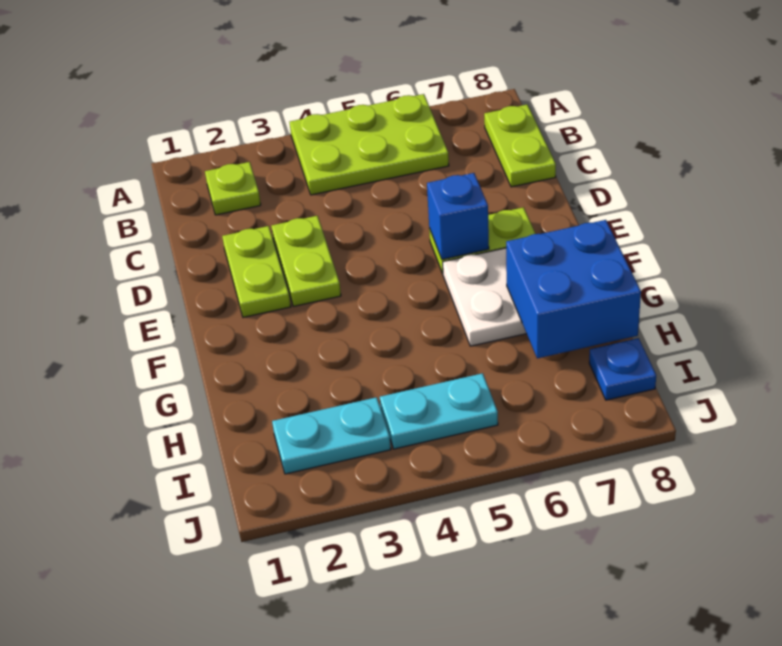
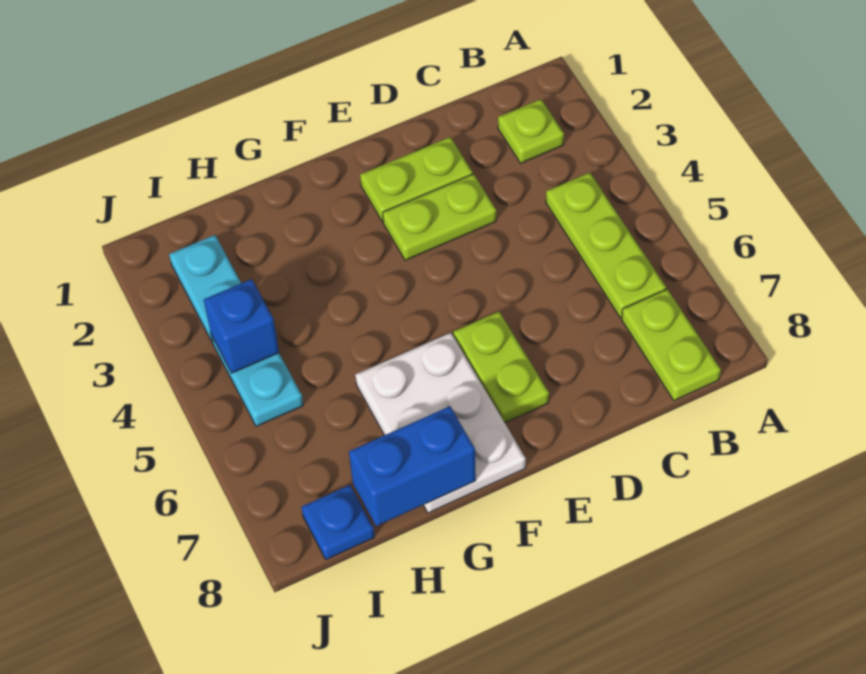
lime 2x3 plate [290,94,449,195] -> lime 1x3 plate [546,173,666,318]
lime 1x2 plate [484,105,556,187] -> lime 1x2 plate turned to [622,289,721,401]
blue 1x1 brick [427,173,489,259] -> blue 1x1 brick moved to [204,279,279,373]
blue 2x2 brick [506,220,641,358] -> blue 1x2 brick [349,406,476,526]

